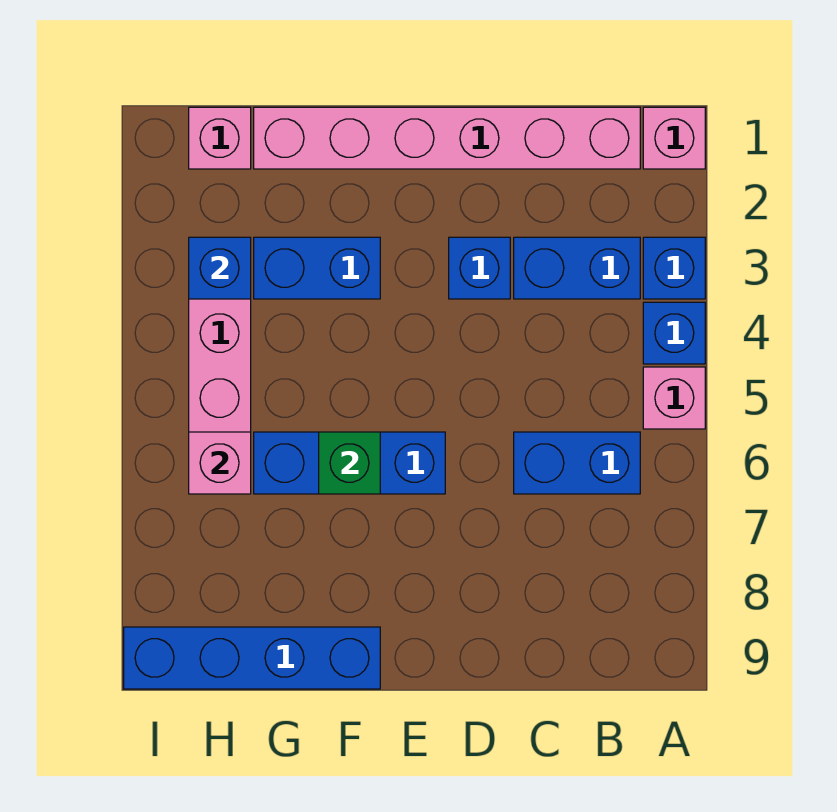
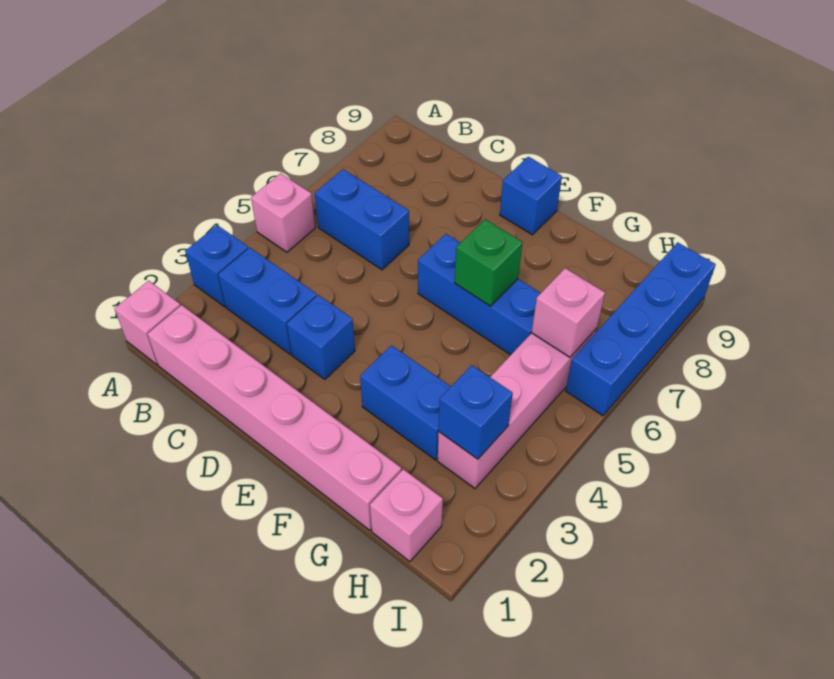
blue 1x1 brick [643,302,705,364] -> blue 1x1 brick moved to [500,157,562,235]
blue 1x4 brick [124,627,380,689] -> blue 1x4 brick turned to [565,242,716,416]

